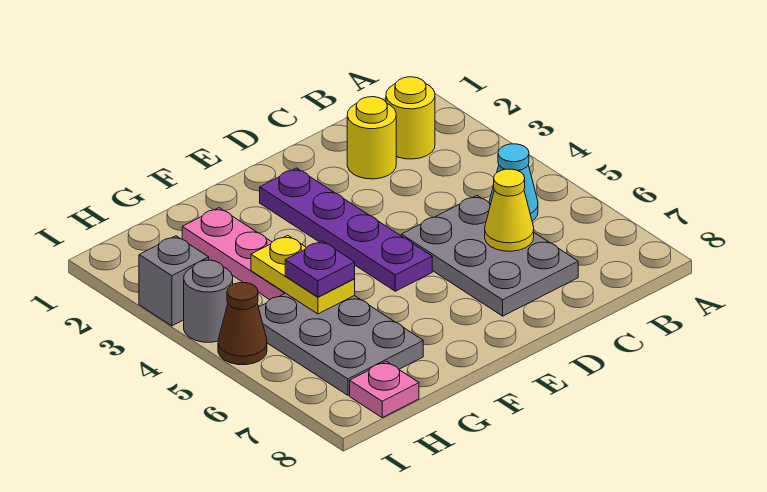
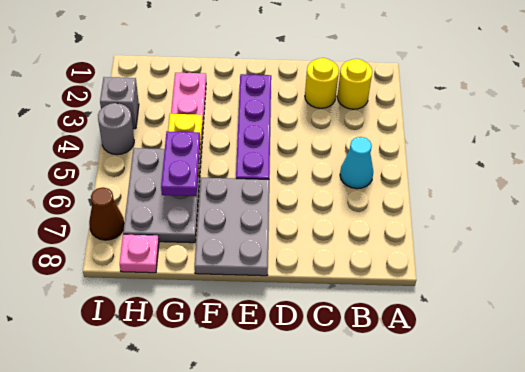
grey 2x3 plate [401,196,578,316] -> grey 2x3 plate moved to [195,178,269,276]
yellow 1x1 cone [485,169,534,251] -> none
purple 1x1 plate [285,241,355,297] -> purple 1x2 plate [161,131,200,196]
brown 1x1 cone [218,283,267,365] -> brown 1x1 cone moved to [89,187,124,240]

